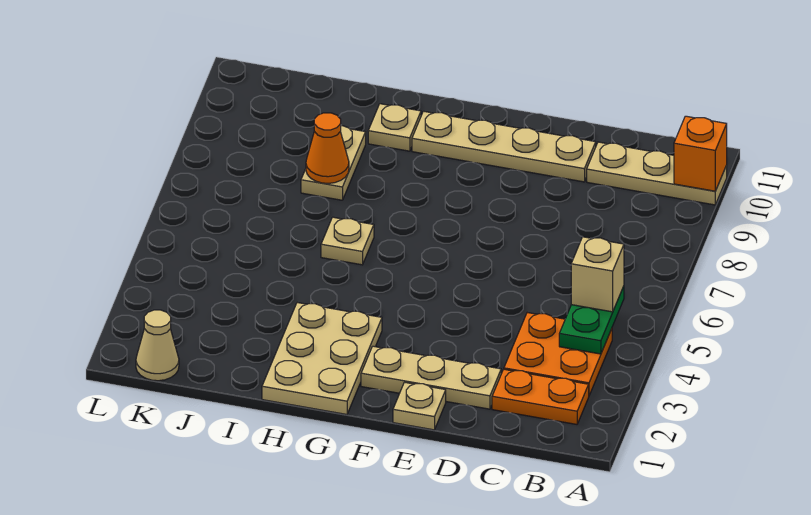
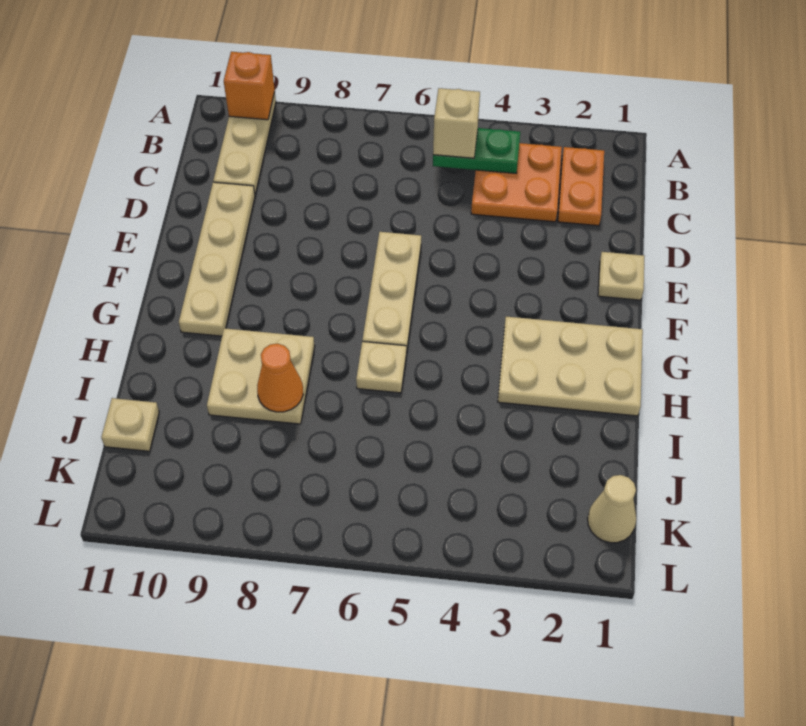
tan 1x3 plate [361,346,501,409] -> tan 1x3 plate moved to [363,232,421,353]
tan 1x1 plate [368,104,421,151] -> tan 1x1 plate moved to [101,398,159,451]
tan 1x2 plate [301,126,366,200] -> tan 2x2 plate [207,328,315,424]

